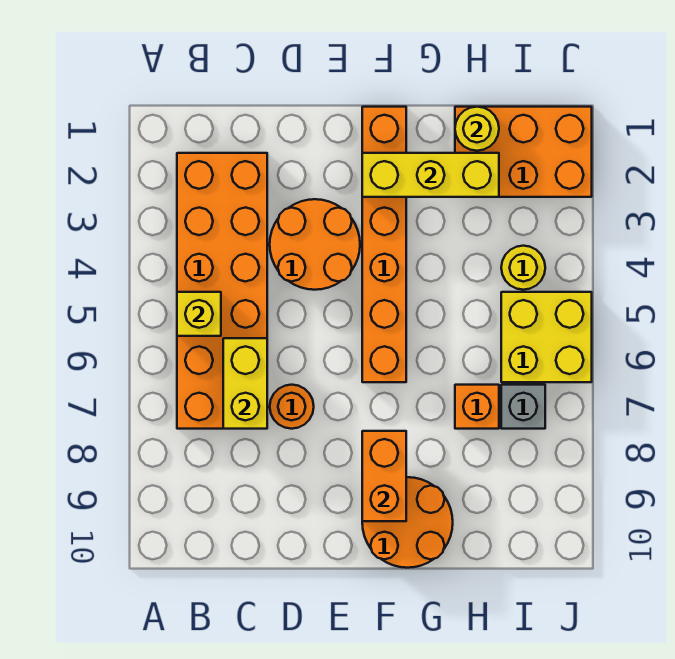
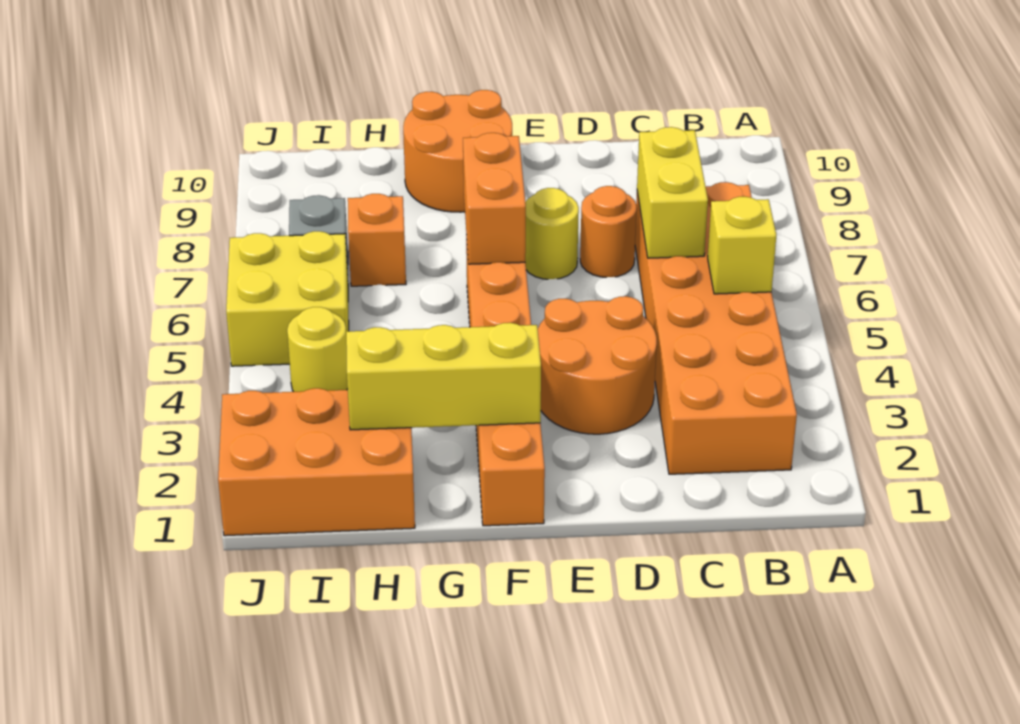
orange 1x2 brick [362,431,406,521] -> orange 1x2 brick moved to [463,133,526,264]
yellow 1x1 round brick [455,107,499,151] -> yellow 1x1 round brick moved to [525,188,579,279]

